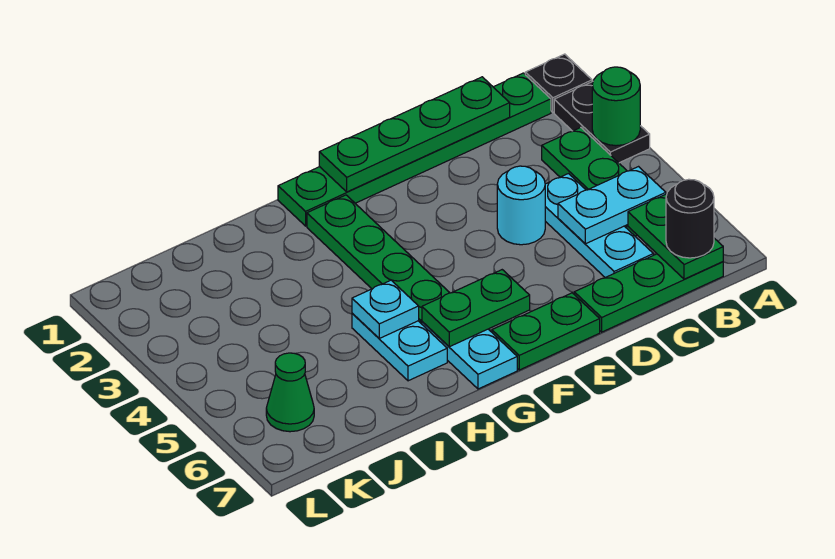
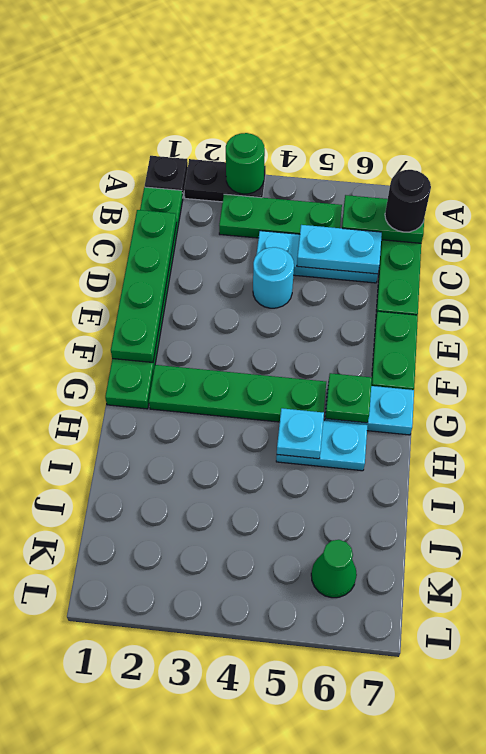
cyan 1x2 plate [558,167,666,244] -> cyan 1x2 plate turned to [297,225,382,274]
green 1x2 plate [422,270,530,347] -> green 1x1 plate [325,373,372,423]

